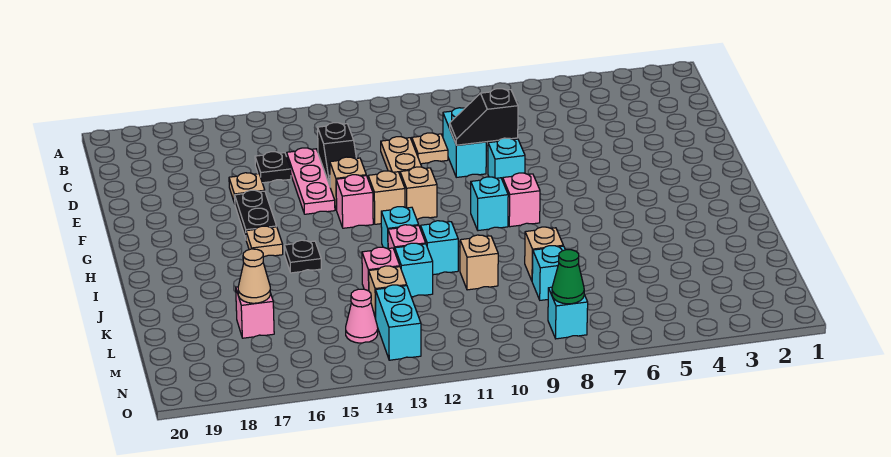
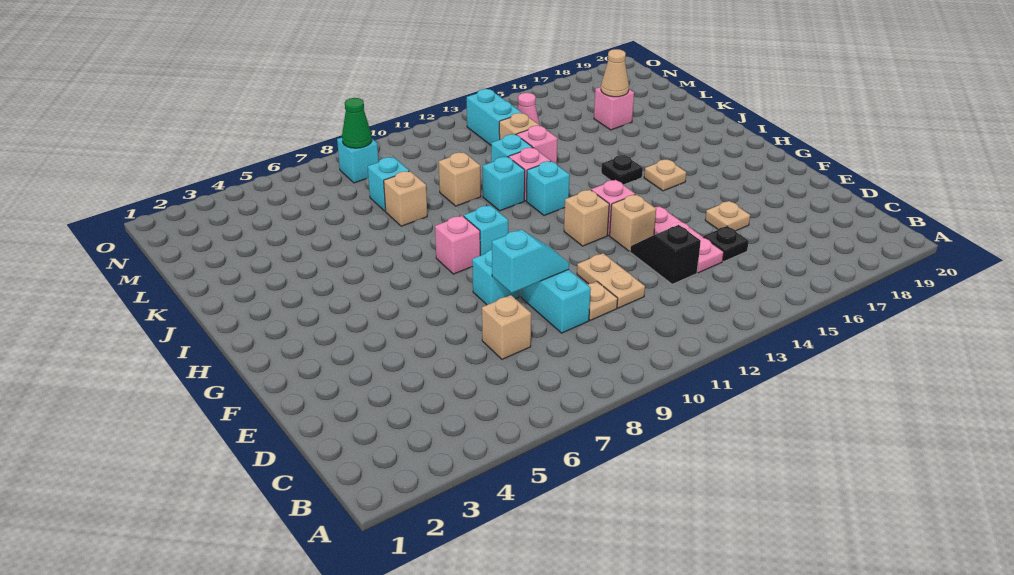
black 1x2 slope [450,89,518,145] -> cyan 1x2 slope [492,230,569,293]
black 1x2 plate [235,190,277,238] -> none
tan 1x1 brick [400,167,437,219] -> tan 1x1 brick moved to [482,295,531,359]

